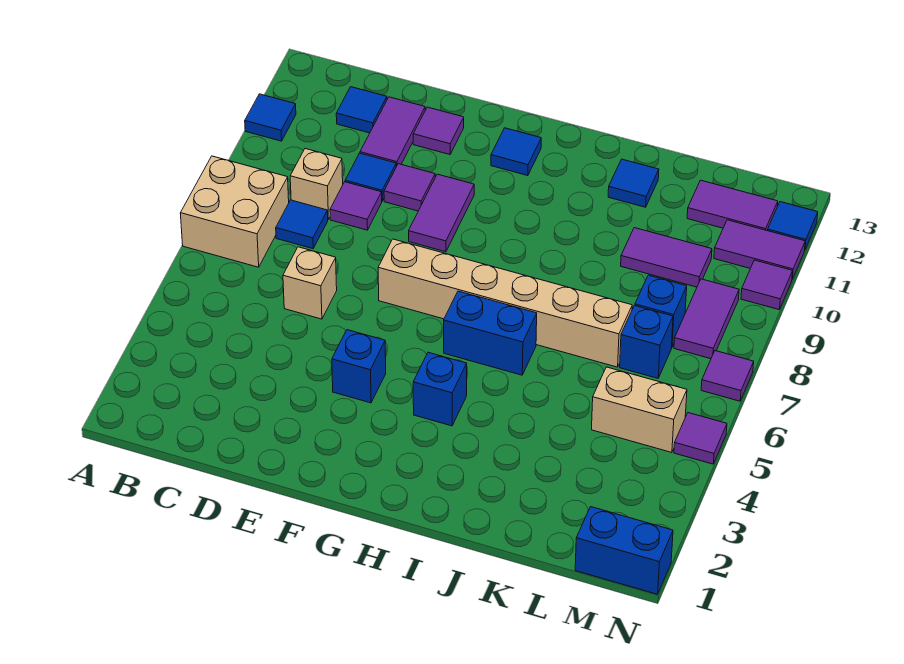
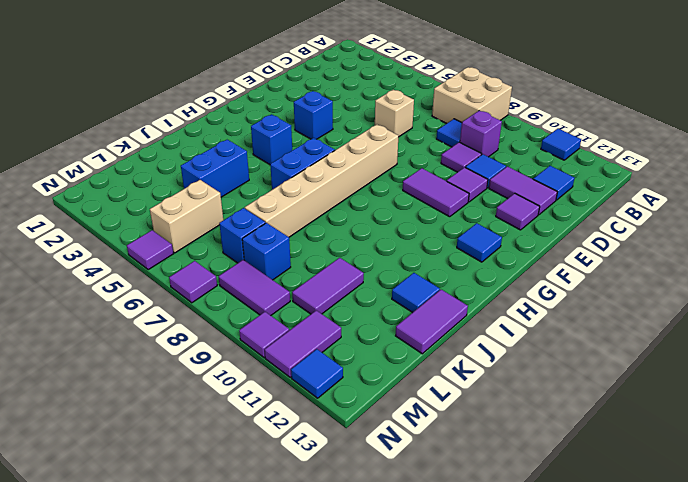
tan 1x1 brick [290,149,343,219] -> purple 1x1 brick [460,111,502,157]
purple 1x2 tile [687,180,778,231] -> purple 1x2 tile moved to [396,290,468,354]
blue 1x2 brick [575,507,673,594] -> blue 1x2 brick moved to [181,140,249,197]

